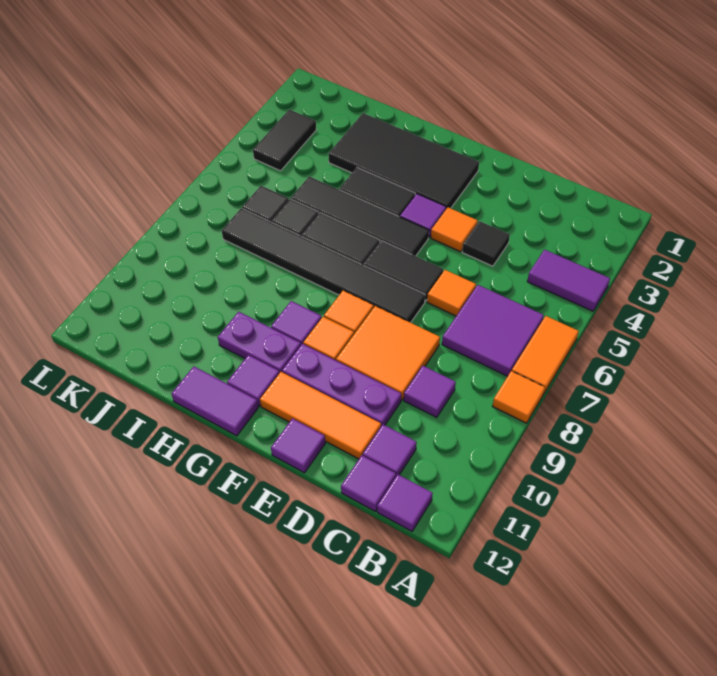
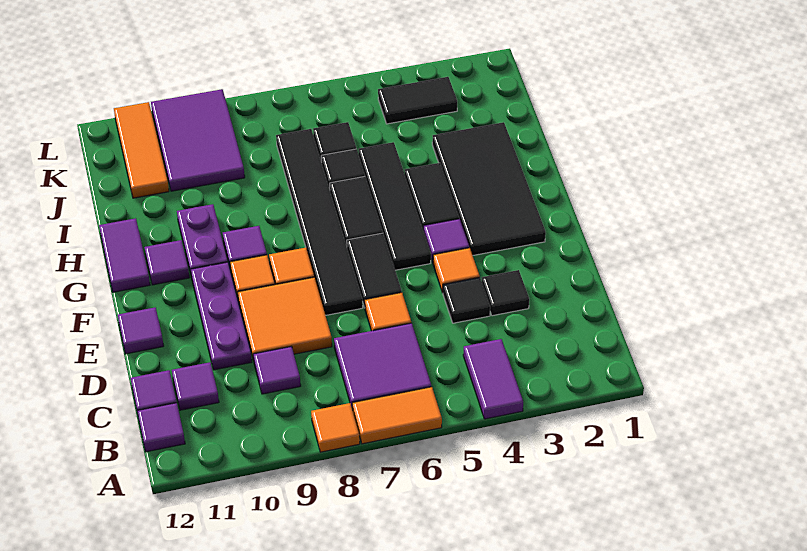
none -> black 1x1 tile [482,270,529,316]
orange 1x3 tile [260,372,381,459] -> orange 1x3 tile moved to [114,102,169,198]
none -> purple 2x3 tile [151,89,245,191]

